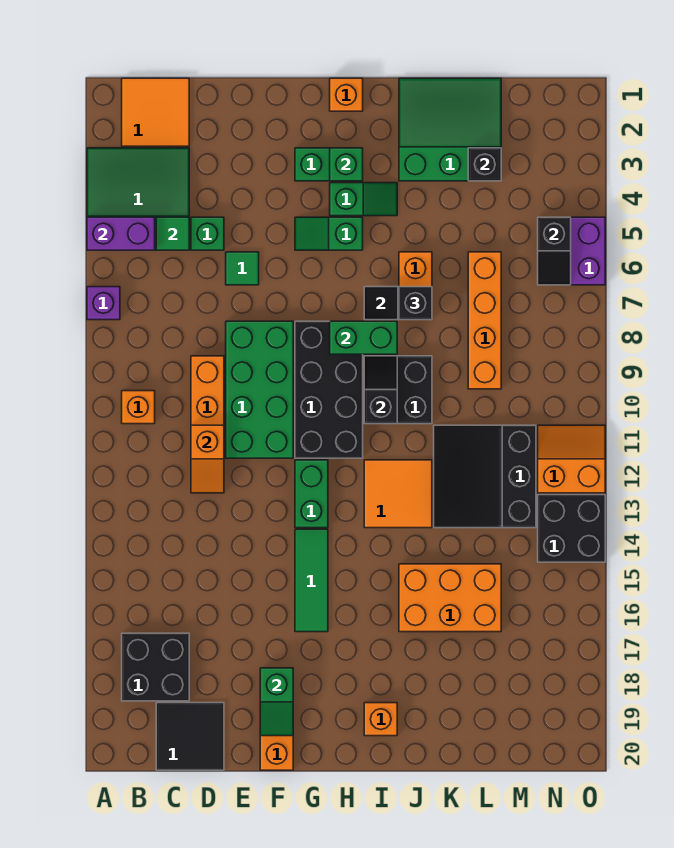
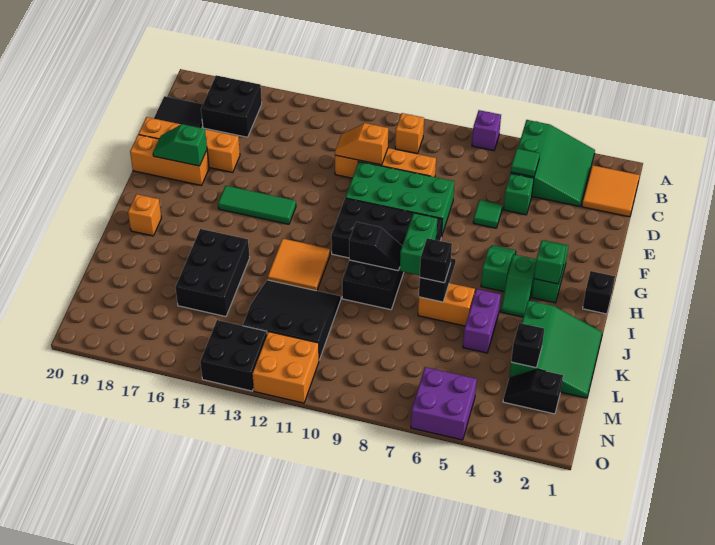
purple 1x2 brick [87,217,155,250] -> purple 1x2 brick moved to [463,289,501,353]
green 1x2 brick [295,460,328,528] -> none
orange 1x1 brick [330,78,363,111] -> black 1x1 brick [583,271,615,314]
orange 2x3 brick [399,564,501,632] -> black 2x3 brick [175,229,250,317]
orange 1x4 brick [468,252,501,389] -> orange 1x4 brick moved to [139,117,240,173]
black 1x2 slope [538,217,571,285] -> black 1x2 slope moved to [503,369,563,414]
orange 2x2 slope [538,425,605,493] -> orange 2x2 brick [252,332,319,403]

